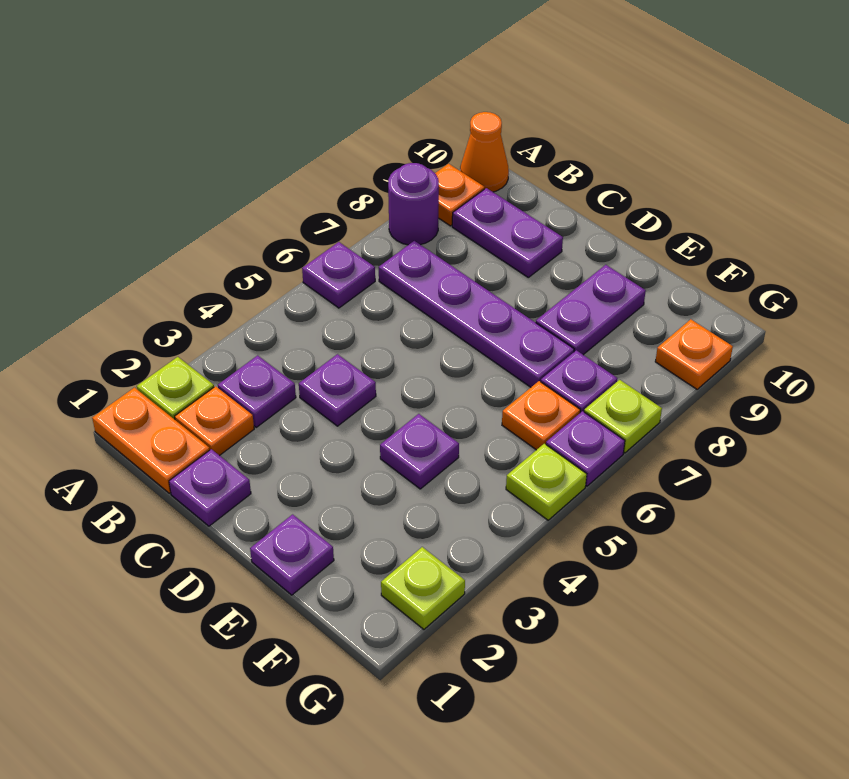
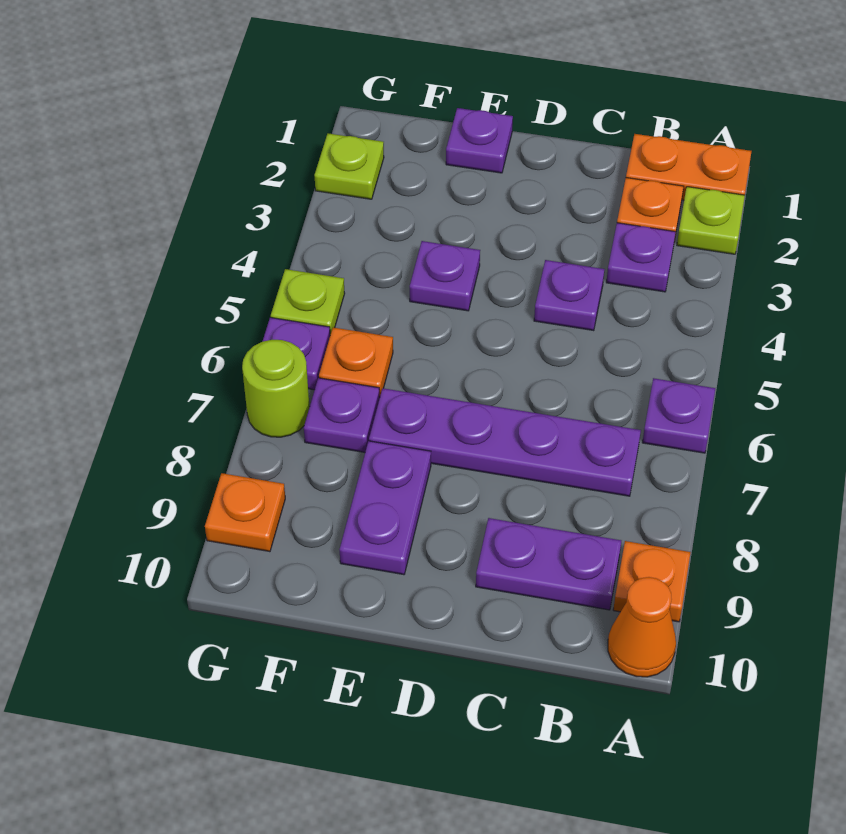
purple 1x1 round brick [388,163,439,245] -> none
purple 1x1 plate [169,449,251,526] -> none
lime 1x1 plate [584,380,662,453] -> lime 1x1 round brick [242,340,310,437]

